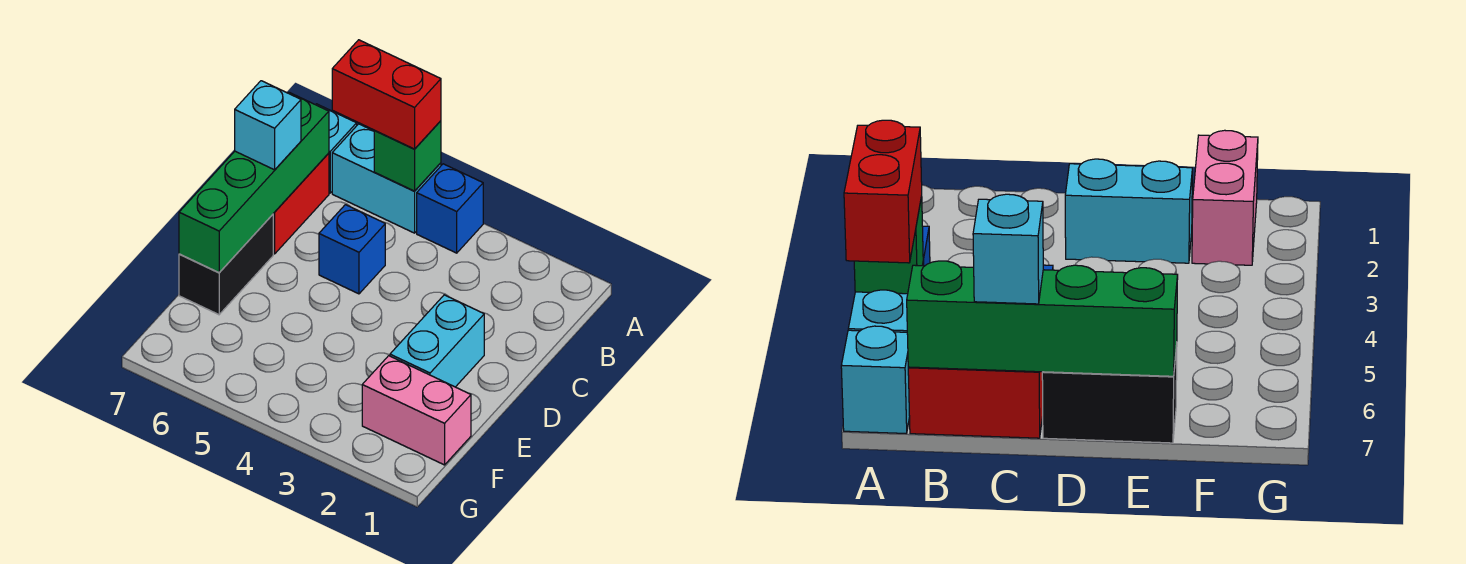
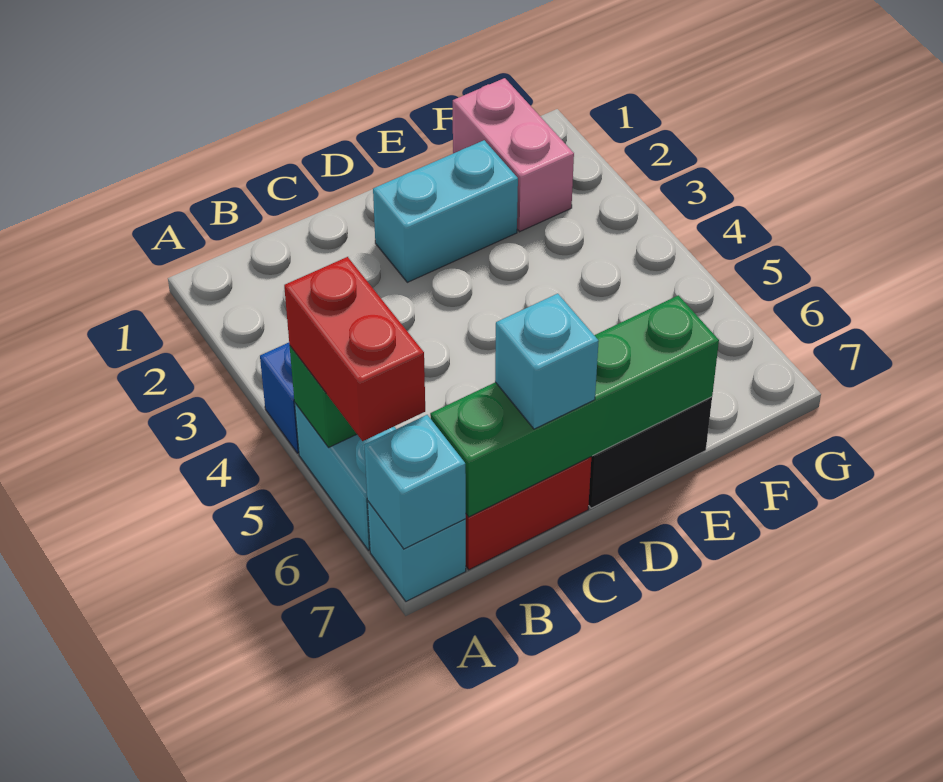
none -> cyan 1x1 brick [364,415,466,549]
blue 1x1 brick [319,205,385,294] -> none

